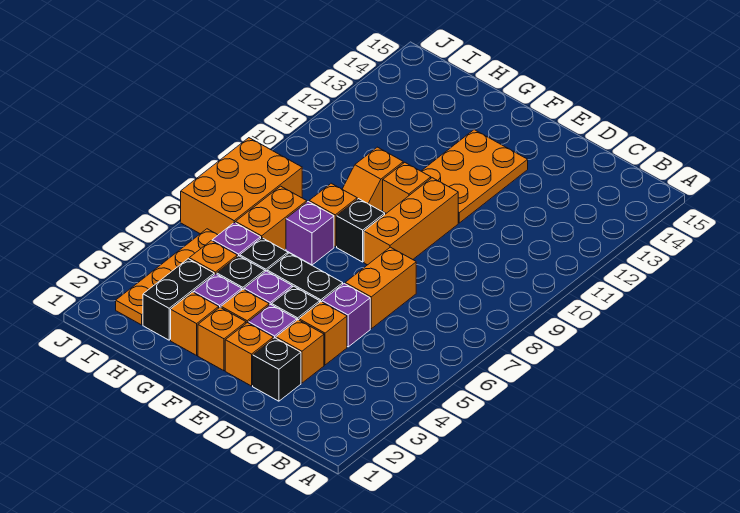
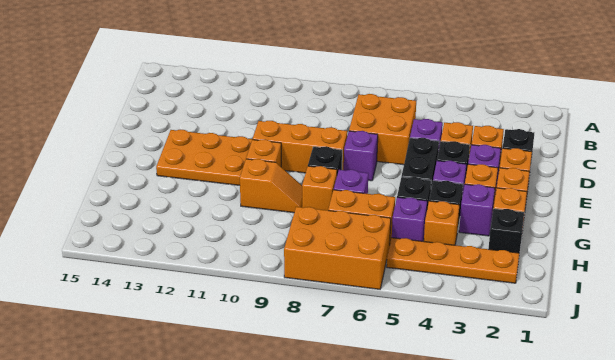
orange 1x2 brick [345,247,416,329] -> orange 2x2 brick [349,94,416,165]
none -> purple 1x1 brick [344,131,378,181]
black 1x2 brick [143,259,214,340] -> black 1x1 brick [489,209,524,254]

